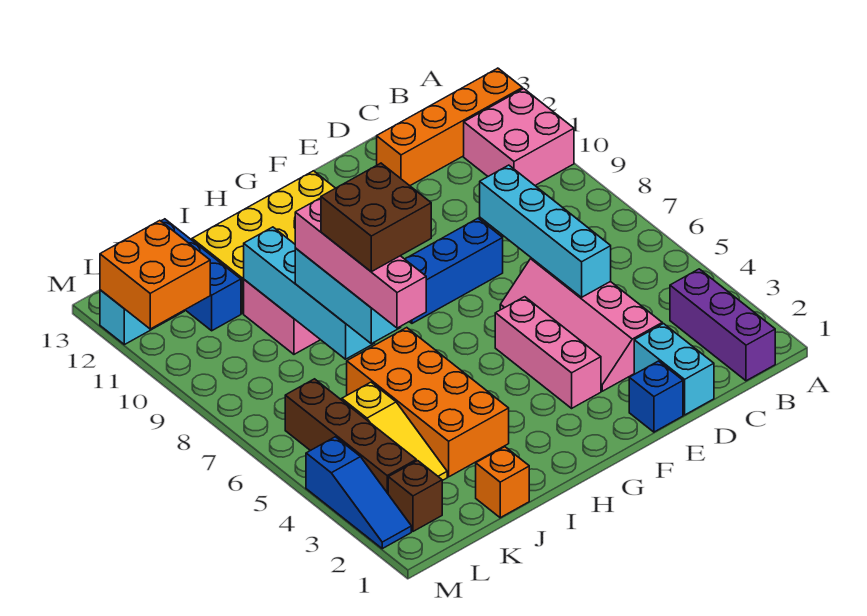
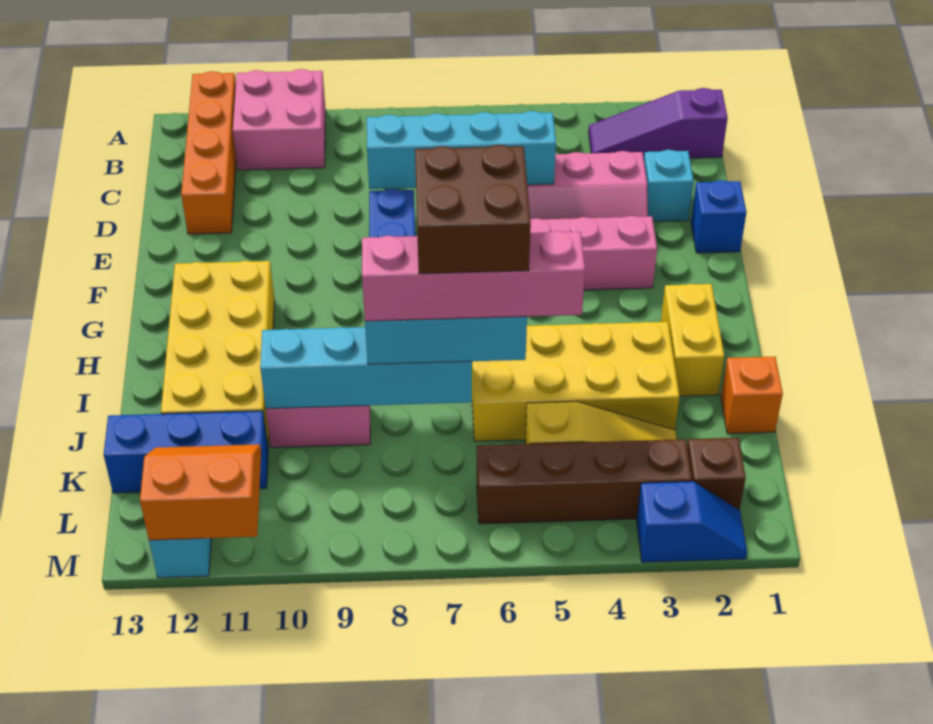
purple 1x3 brick [670,269,775,381] -> purple 1x3 slope [589,88,728,158]
cyan 1x2 brick [634,324,714,415] -> cyan 1x1 brick [644,150,694,221]
none -> yellow 1x2 brick [661,284,724,396]
orange 2x4 brick [347,328,509,477] -> yellow 2x4 brick [472,322,679,441]
orange 2x2 brick [100,221,210,329] -> orange 2x2 slope [140,444,261,540]
blue 1x3 slope [306,437,411,549] -> blue 1x2 slope [637,481,747,562]

